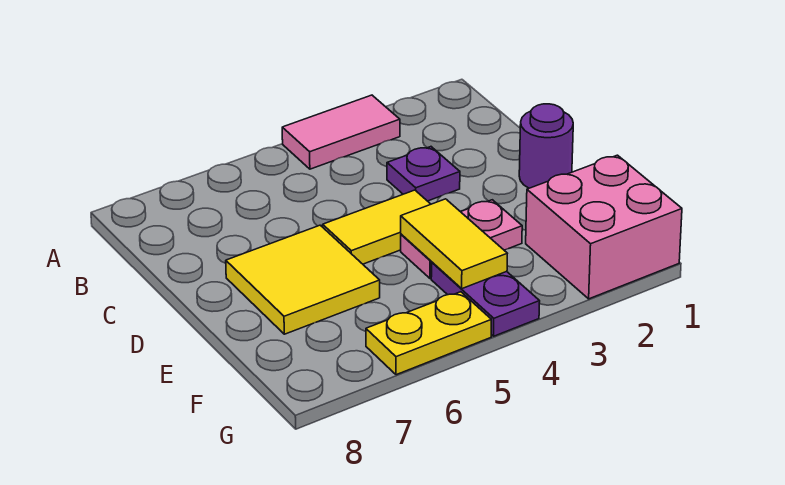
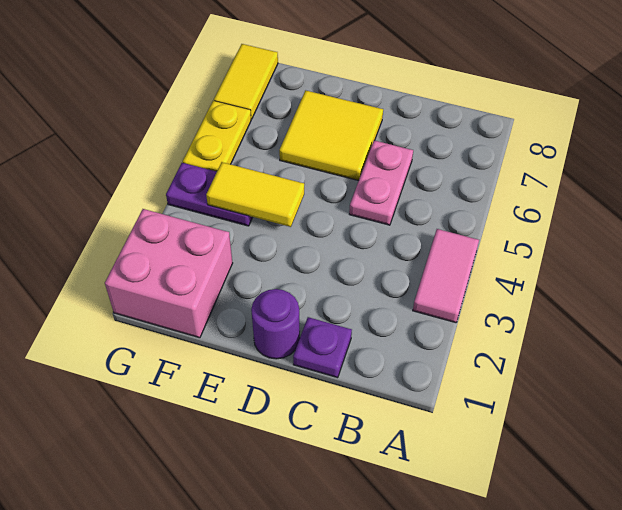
purple 1x1 plate [387,147,460,201] -> purple 1x1 plate moved to [293,317,352,378]
yellow 1x2 tile [323,190,431,264] -> yellow 1x2 tile moved to [214,44,278,119]
pink 1x2 plate [401,200,522,278] -> pink 1x2 plate moved to [349,140,413,225]

